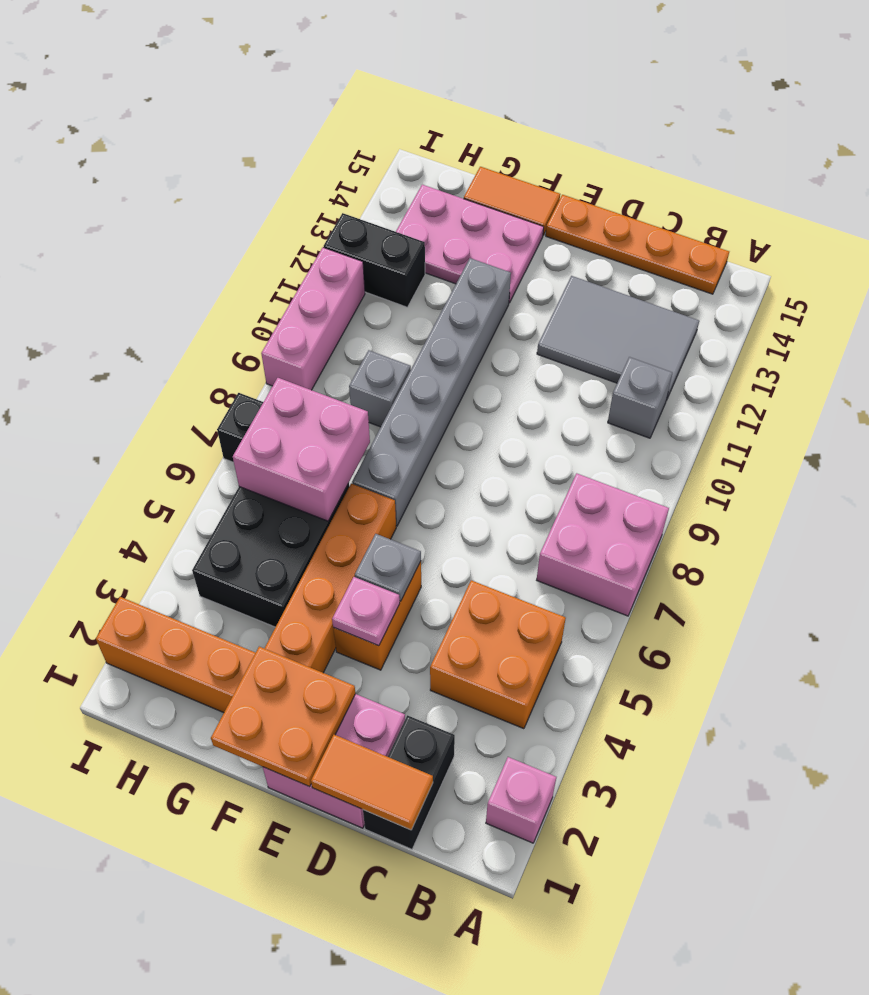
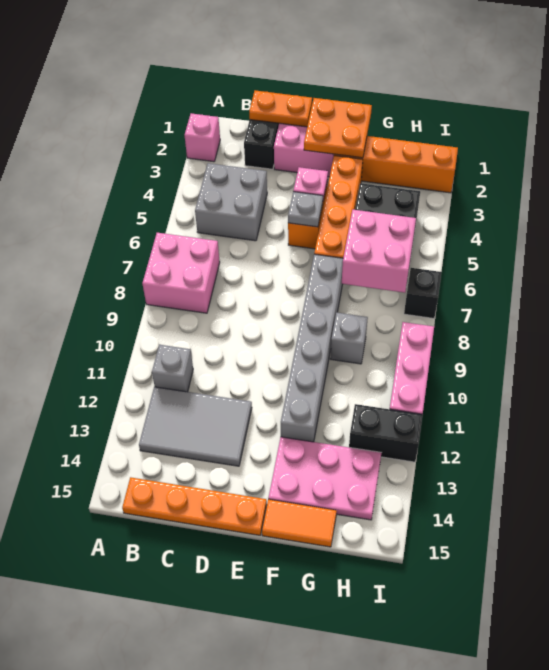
orange 2x2 brick [430,580,566,729] -> grey 2x2 brick [195,163,267,241]
orange 1x2 tile [311,735,433,830] -> orange 1x2 plate [249,90,312,127]

